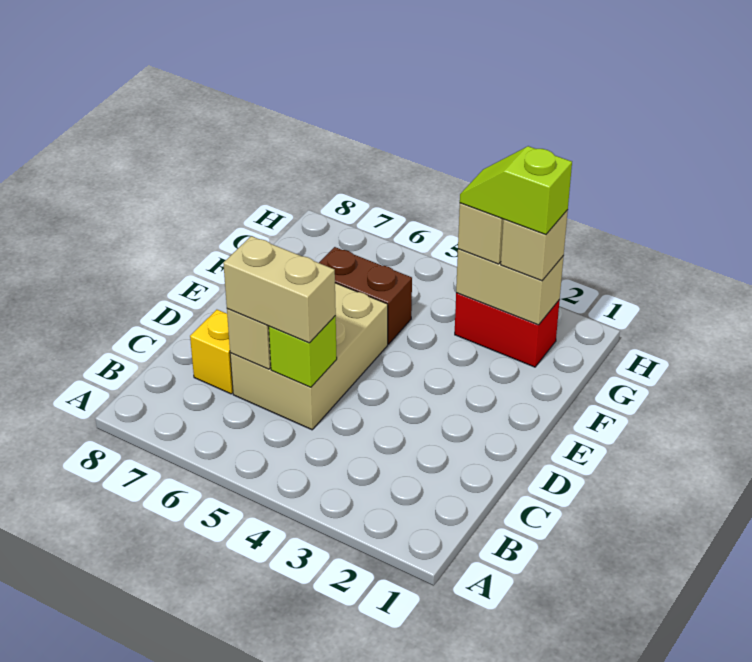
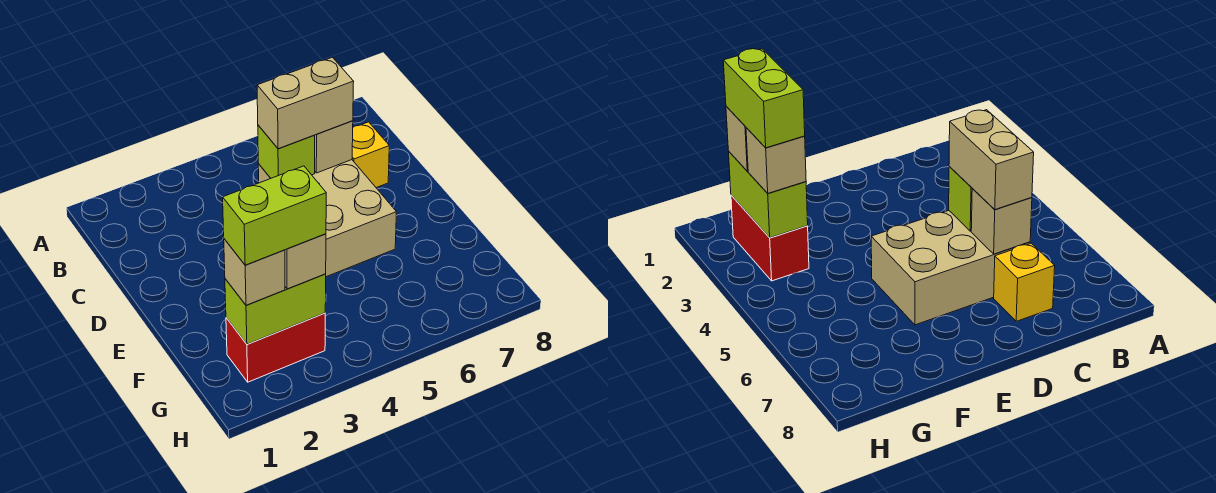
brown 1x2 brick [319,247,412,344] -> none
tan 1x2 brick [456,249,564,325] -> lime 1x2 brick [225,274,326,344]
lime 1x2 slope [460,146,572,235] -> lime 1x2 brick [223,166,326,265]

